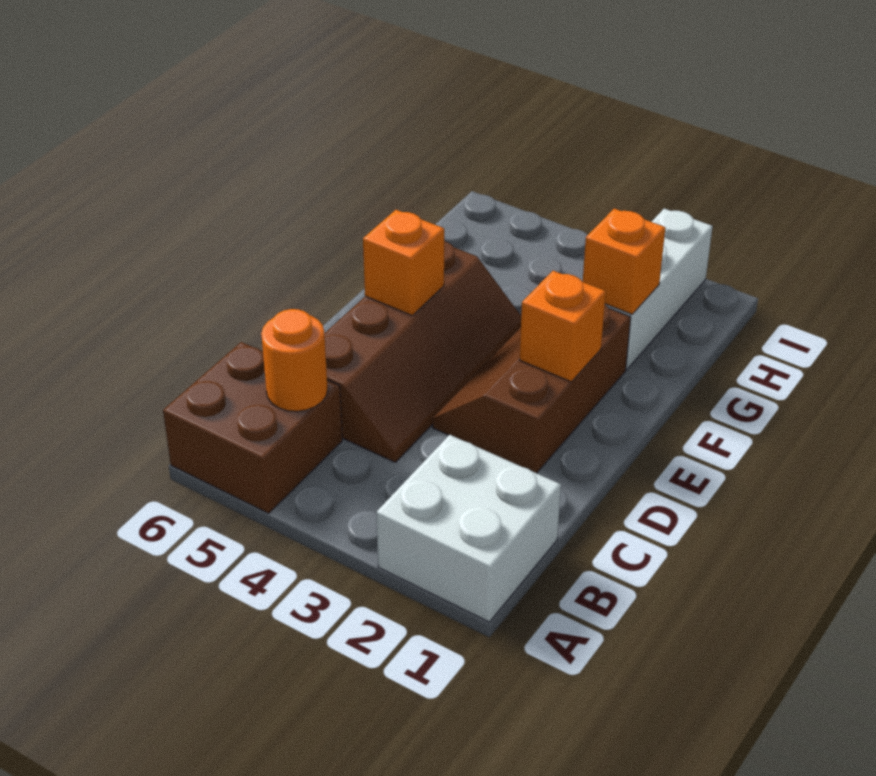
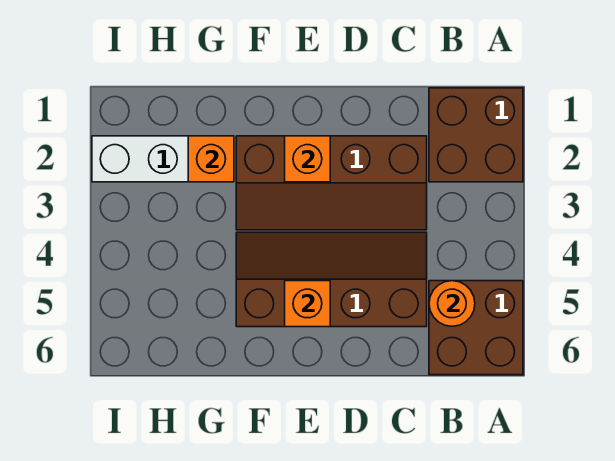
white 2x2 brick [376,435,561,622] -> brown 2x2 brick [429,88,523,182]
brown 2x3 slope [433,305,631,473] -> brown 2x4 slope [236,136,427,230]

